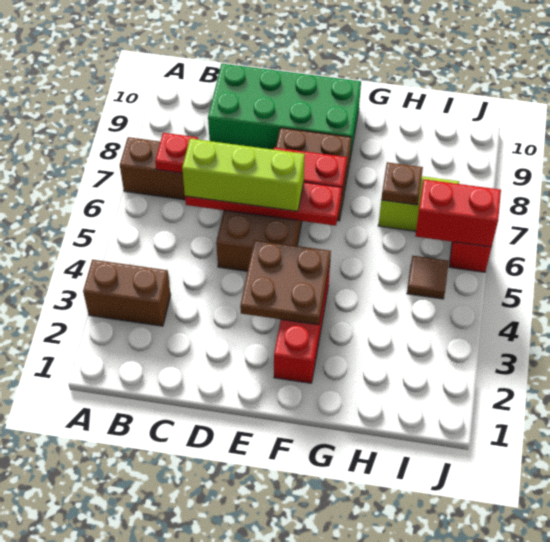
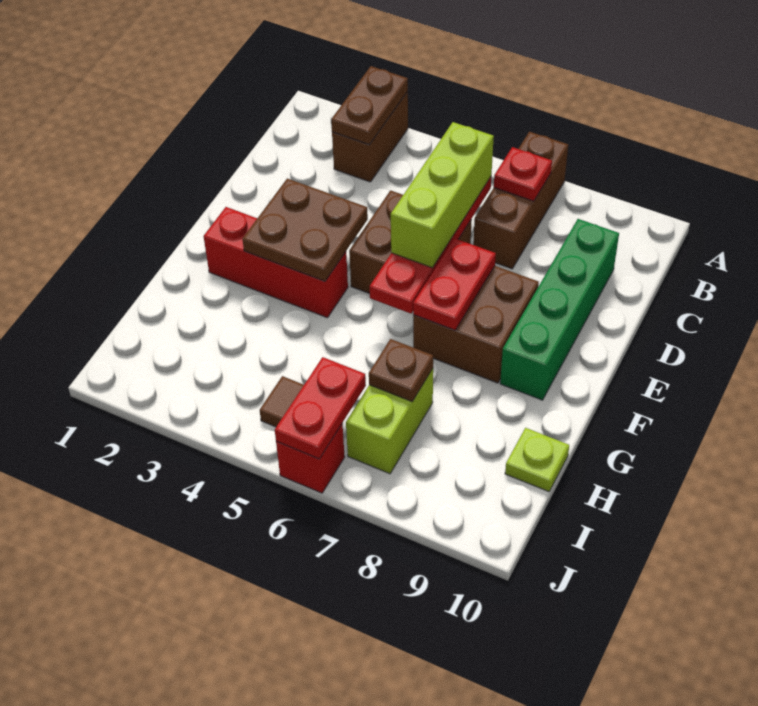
none -> brown 1x2 plate [331,66,408,144]
green 2x4 brick [208,64,361,158] -> green 1x4 brick [500,219,619,400]
none -> lime 1x1 plate [505,428,569,492]
red 1x2 brick [415,179,501,247] -> red 1x2 plate [275,357,366,459]

